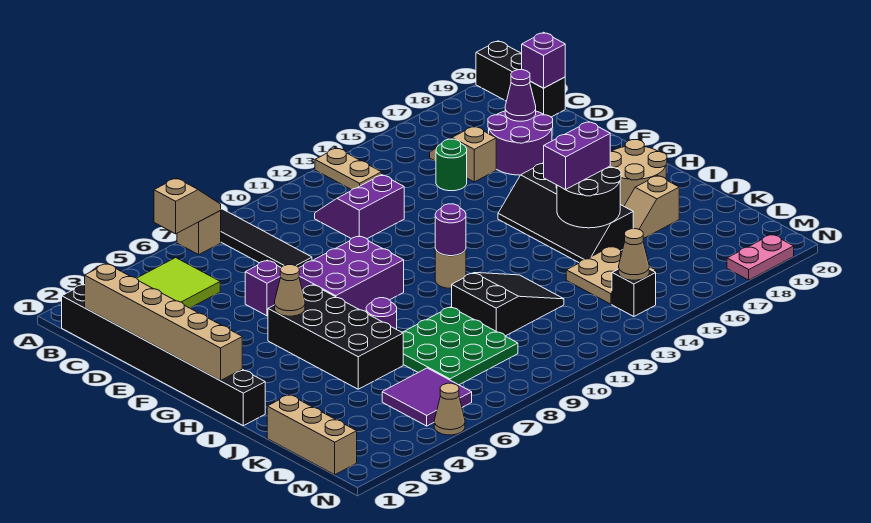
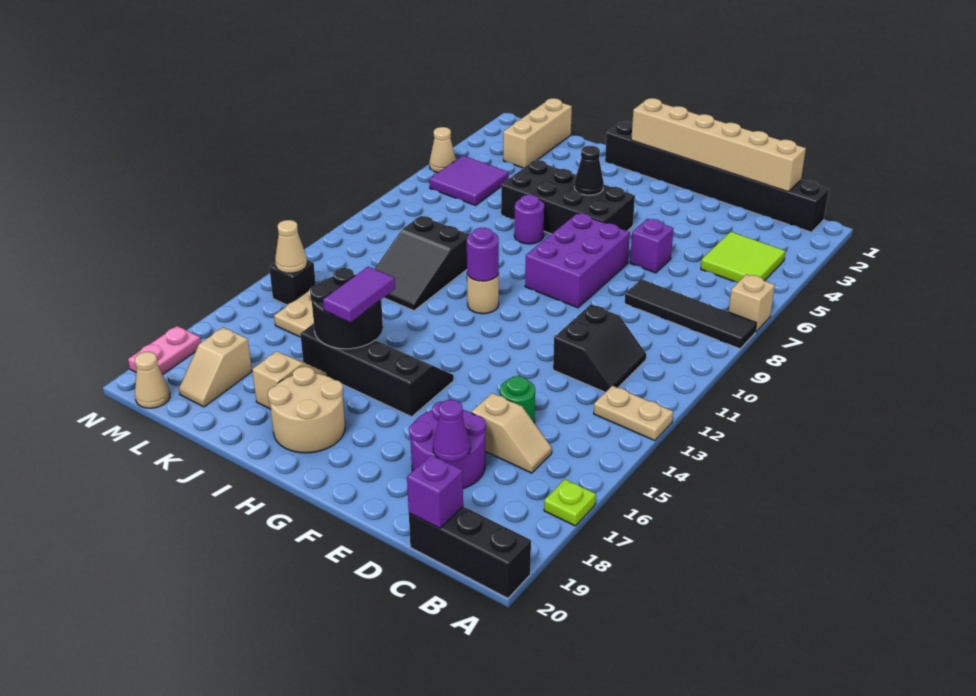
tan 1x2 slope [154,178,221,234] -> tan 1x2 slope moved to [179,327,252,407]
none -> lime 1x1 plate [544,479,596,526]
purple 2x2 slope [315,175,404,239] -> black 2x2 slope [553,304,646,392]
tan 1x1 cone [275,265,305,316] -> tan 1x1 cone moved to [135,352,170,408]
none -> black 1x1 cone [574,146,604,195]
purple 1x2 brick [544,122,611,190] -> purple 1x2 tile [323,267,395,322]
green 3x3 plate [402,307,518,385] -> none
tan 1x3 brick [267,395,357,475] -> tan 1x3 brick turned to [503,98,572,168]

